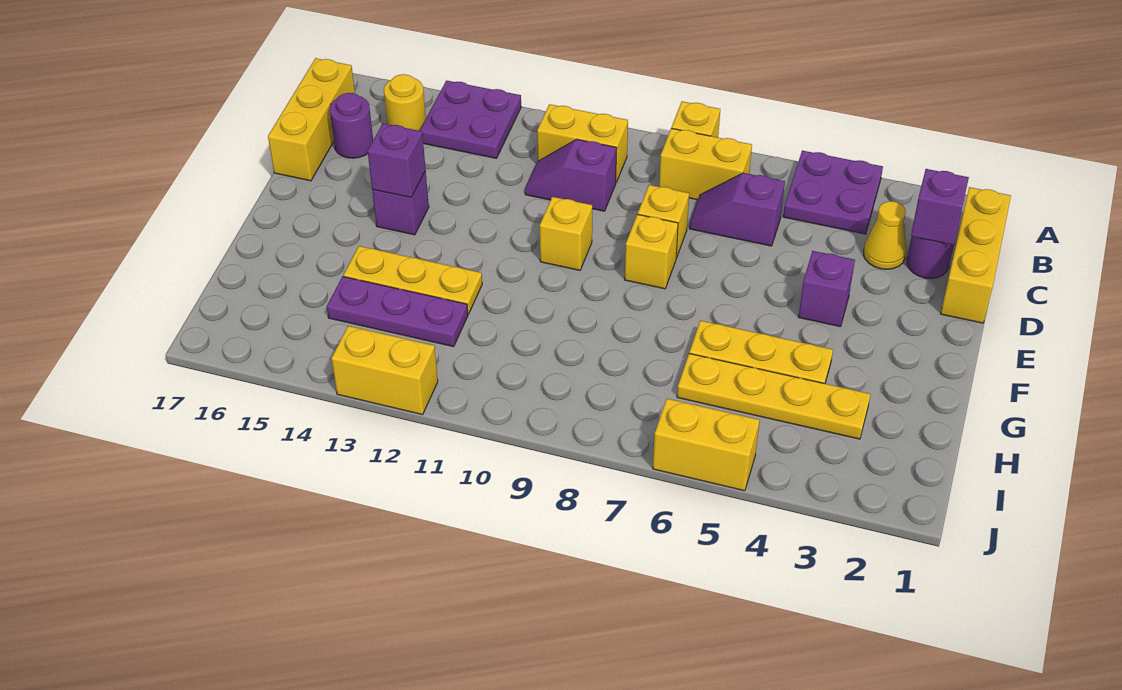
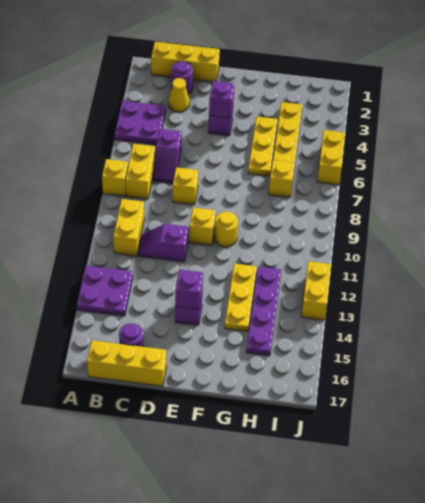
yellow 1x1 round brick [384,74,426,131] -> yellow 1x1 round brick moved to [214,212,238,247]
purple 1x1 brick [911,169,969,245] -> purple 1x1 brick moved to [209,81,234,118]
purple 1x2 slope [525,139,617,211] -> purple 1x2 slope turned to [138,224,188,262]
yellow 1x1 brick [625,214,678,289] -> yellow 1x1 brick moved to [269,160,295,197]
purple 1x3 plate [327,277,468,347] -> purple 1x4 plate [246,266,281,356]

